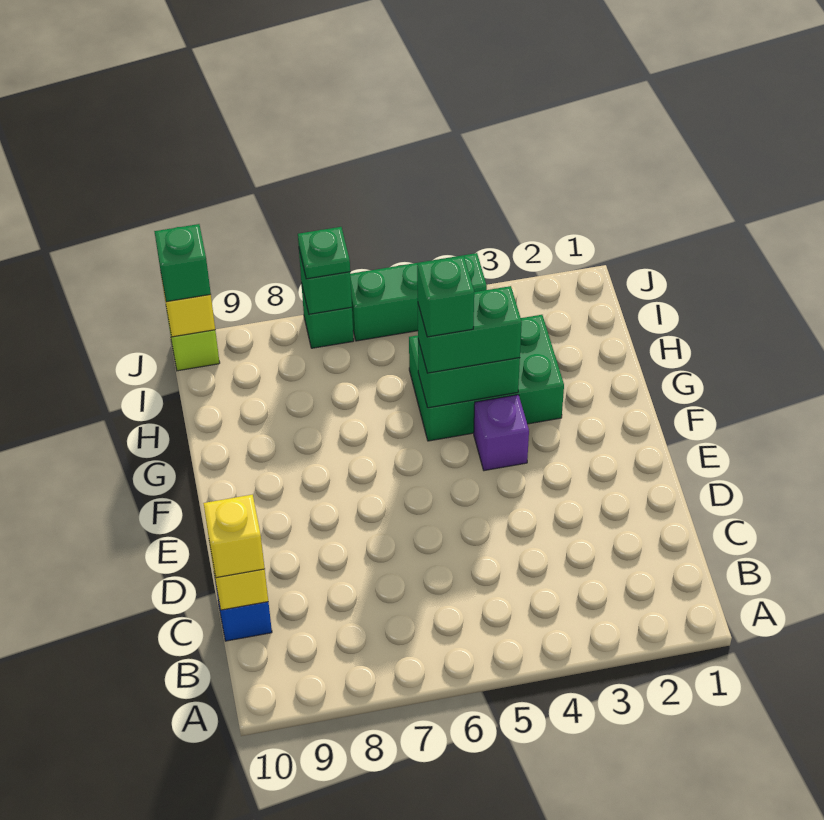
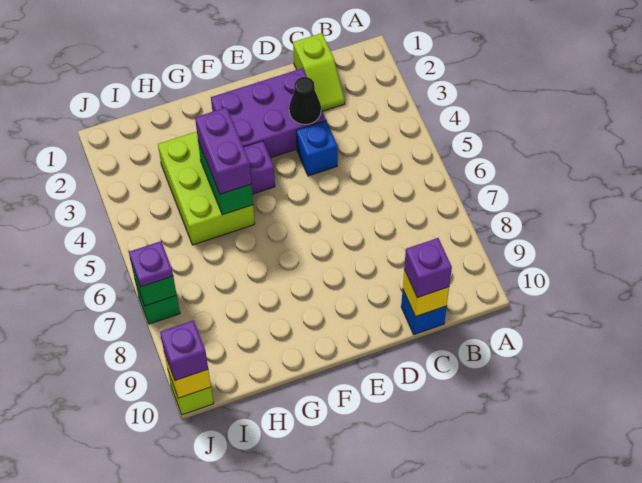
none -> lime 1x2 slope [293,33,345,111]
yellow 1x1 brick [203,495,265,578] -> purple 1x1 brick [404,238,452,298]
none -> purple 2x3 brick [211,68,326,158]
none -> black 1x1 cone [289,77,321,125]
none -> blue 1x1 brick [296,121,338,176]
green 2x3 brick [409,315,564,441] -> lime 2x3 brick [158,132,255,245]
green 1x2 brick [418,286,522,373] -> purple 1x2 brick [195,107,252,194]
green 1x1 brick [417,256,474,337] -> none
green 1x3 brick [350,253,487,341] -> none
green 1x1 plate [298,227,350,279] -> purple 1x1 plate [129,241,173,287]
green 1x1 brick [154,224,211,302] -> purple 1x1 brick [160,320,208,380]

